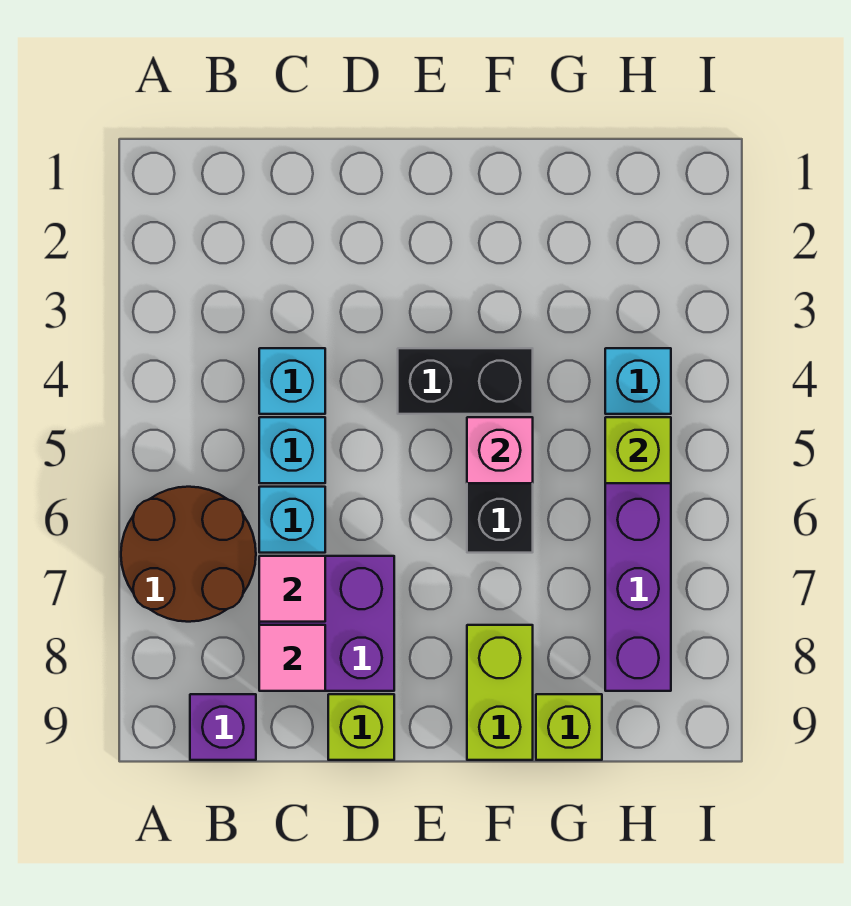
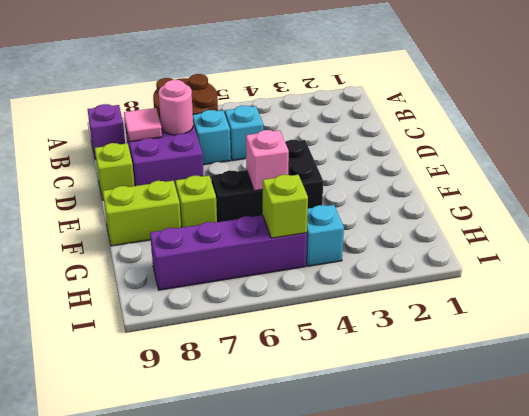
cyan 1x1 brick [259,348,325,414] -> none
pink 1x1 tile [259,556,325,622] -> pink 1x1 round brick [159,80,193,135]
lime 1x1 brick [536,694,602,760] -> lime 1x1 brick moved to [175,176,217,228]

